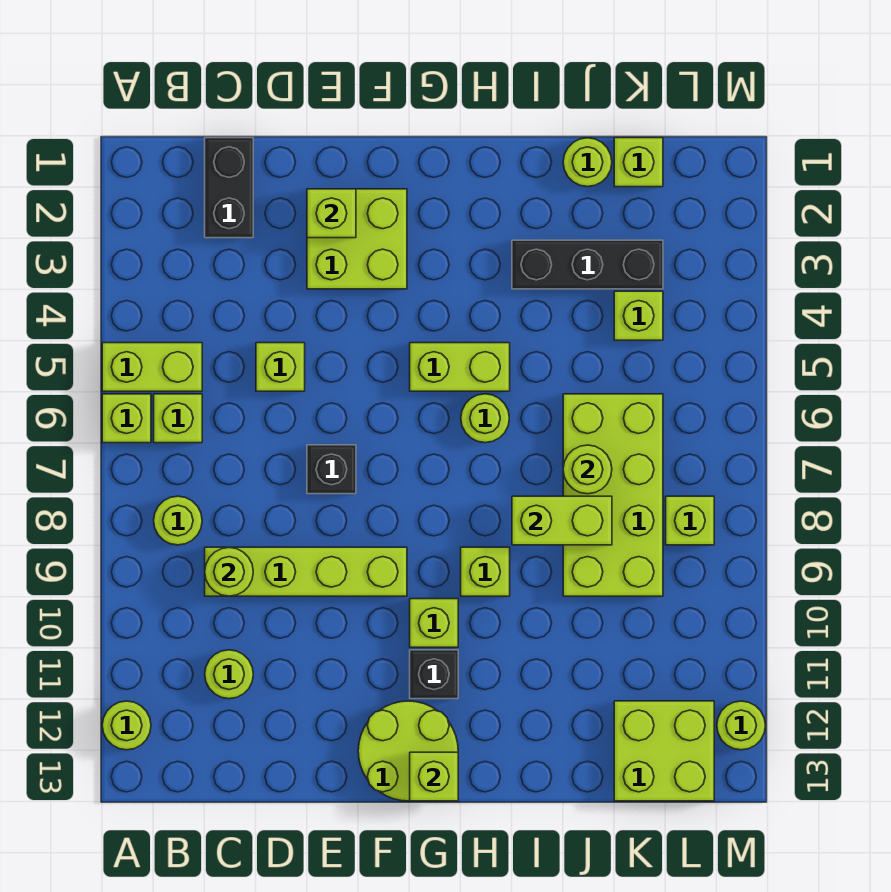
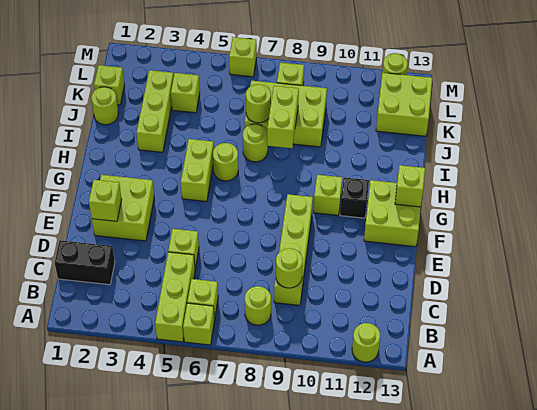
lime 1x2 brick [102,343,202,391] -> lime 1x3 brick [155,252,195,342]
lime 1x1 round brick [205,650,253,699] -> lime 1x1 round brick moved to [243,124,268,162]
black 1x1 brick [307,445,356,494] -> none
lime 2x2 round brick [358,701,458,801] -> lime 2x2 brick [364,180,421,247]
lime 1x1 brick [461,547,510,596] -> lime 1x1 brick moved to [229,37,257,77]
black 1x3 brick [512,240,663,289] -> lime 1x3 brick [137,70,174,152]
lime 2x4 brick [563,394,663,596] -> lime 2x3 brick [245,81,327,147]

